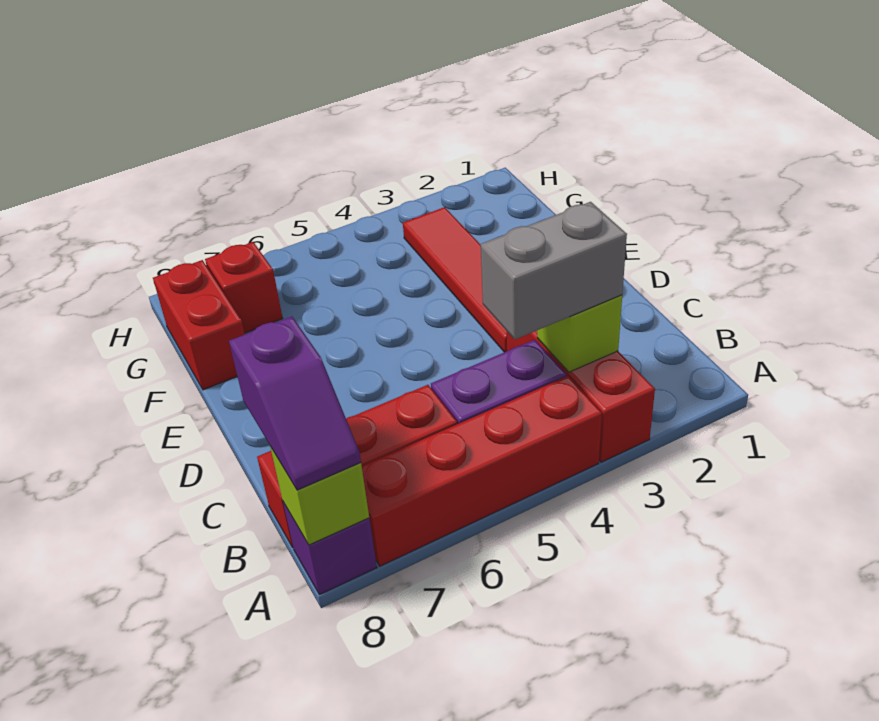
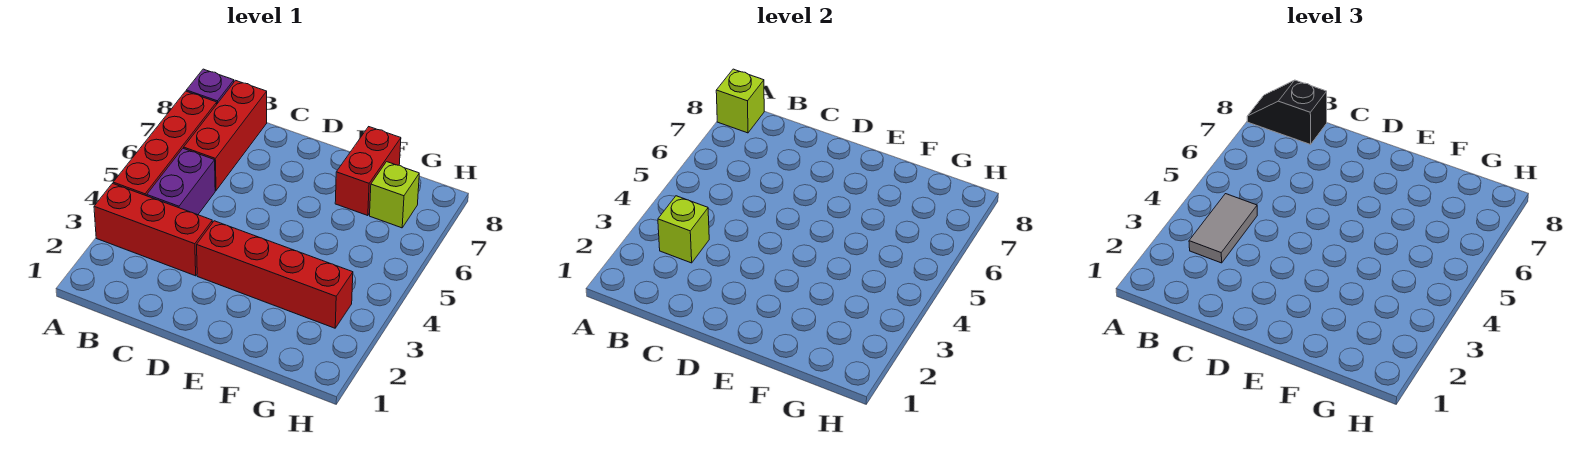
purple 1x2 slope [229,317,361,490] -> black 1x2 slope [1247,80,1327,144]
grey 1x2 brick [481,202,627,339] -> grey 1x2 tile [1189,194,1257,263]
red 1x4 tile [403,207,507,352] -> red 1x4 brick [197,221,353,328]
red 1x2 brick [153,260,245,390] -> red 1x2 brick turned to [335,127,401,216]
red 1x1 brick [205,242,283,333] -> lime 1x1 brick [370,162,419,228]

